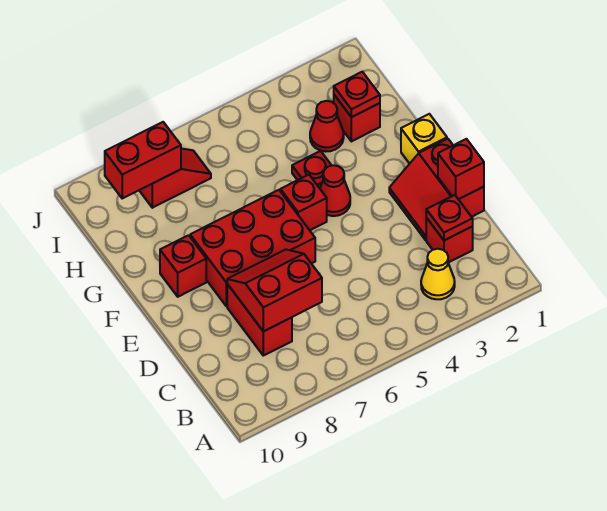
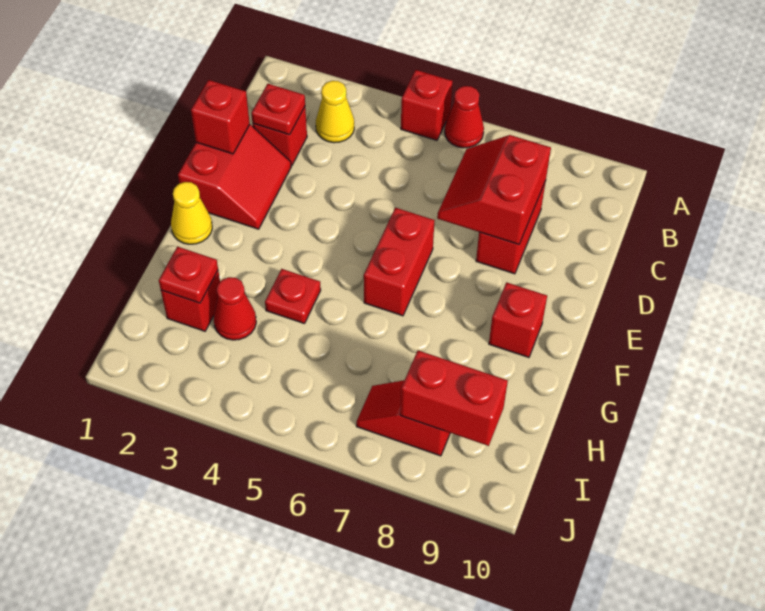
red 2x2 slope [227,250,322,331] -> red 2x2 slope turned to [437,135,551,245]
red 2x3 brick [190,190,315,306] -> red 1x2 brick [364,208,435,316]
yellow 1x1 brick [401,114,447,164] -> yellow 1x1 cone [171,182,212,244]
red 1x1 cone [320,165,350,216] -> red 1x1 cone moved to [445,86,484,148]
red 1x1 brick [280,175,327,230] -> red 1x1 brick moved to [401,70,453,140]

